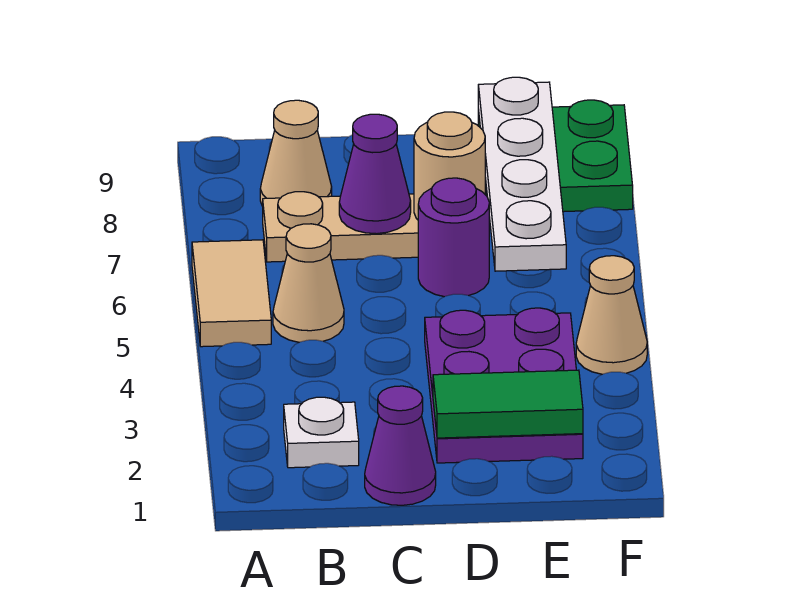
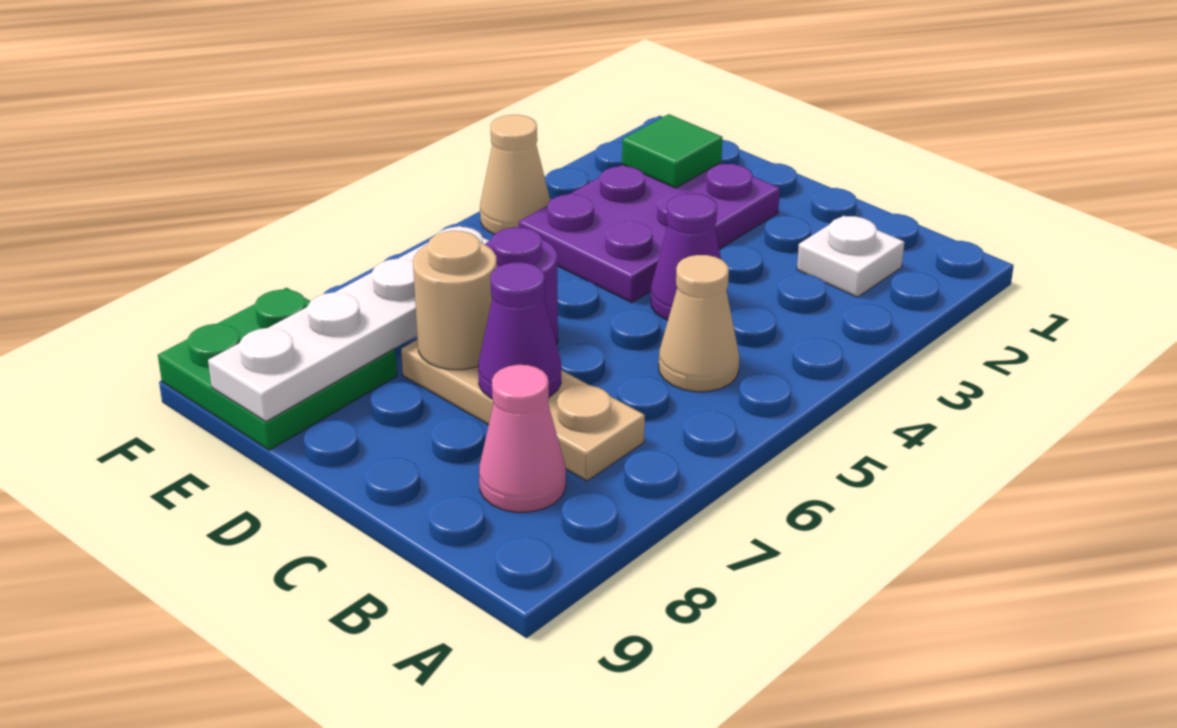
tan 1x2 tile [192,240,271,347] -> none
tan 1x1 cone [260,100,332,206] -> pink 1x1 cone [479,365,566,512]
purple 1x1 cone [365,386,436,505] -> purple 1x1 cone moved to [651,193,727,320]
green 1x2 tile [433,370,583,438] -> green 1x1 tile [622,114,723,188]

